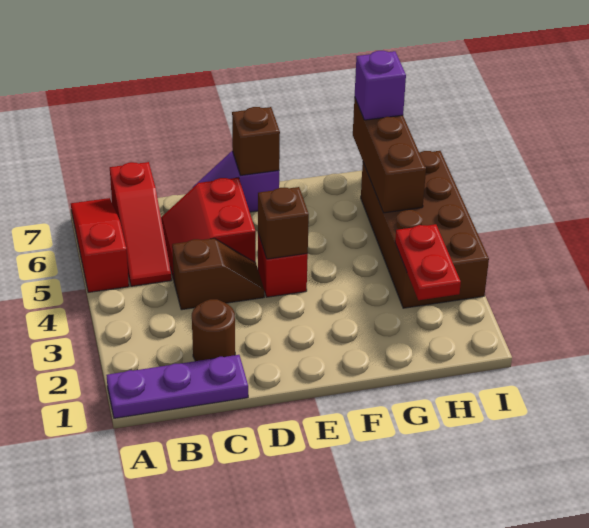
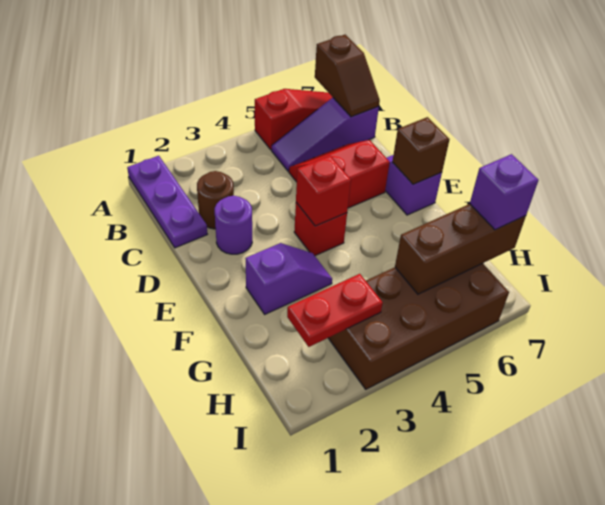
red 1x3 slope [110,162,171,286] -> purple 1x3 slope [272,98,379,171]
brown 1x2 slope [172,238,264,310] -> brown 1x2 slope moved to [315,35,380,117]
none -> purple 1x1 round brick [215,196,252,254]
brown 1x1 brick [258,187,309,259] -> red 1x1 brick [296,156,351,226]
none -> purple 1x2 slope [245,243,332,314]

